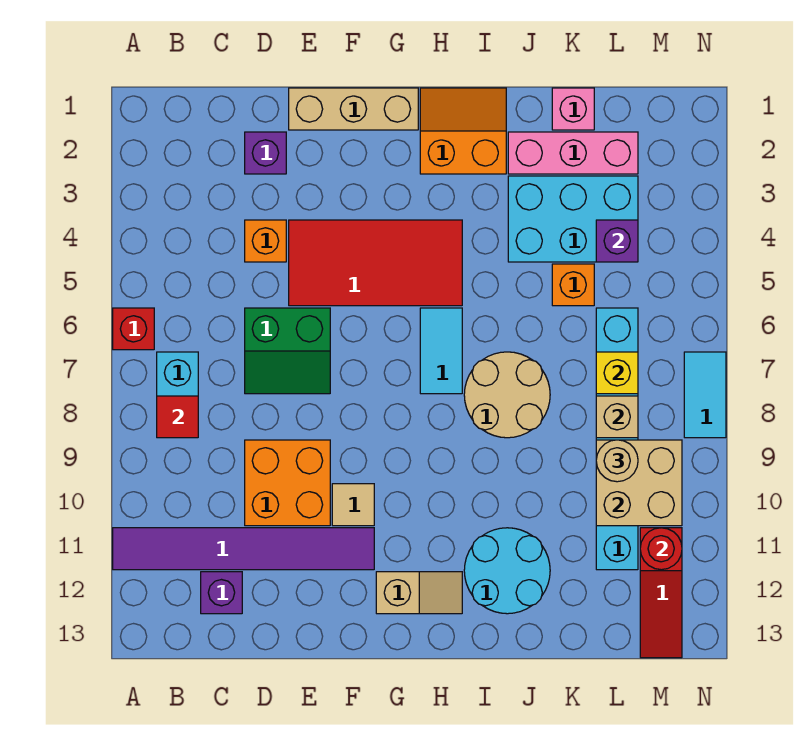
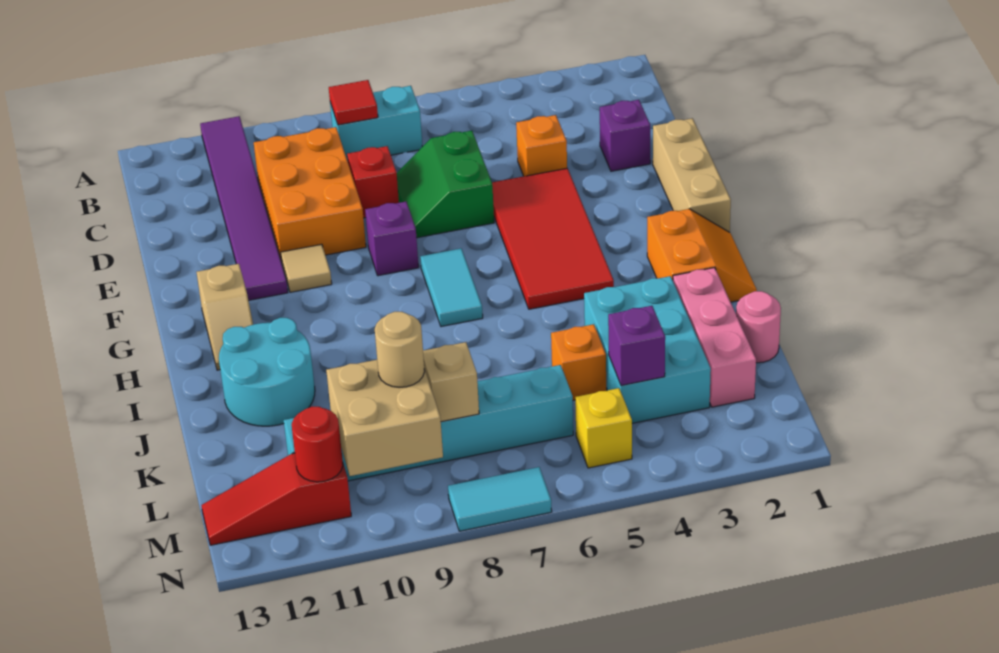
red 1x1 brick [113,308,154,350] -> red 1x1 brick moved to [347,146,399,218]
purple 1x1 brick [201,572,242,614] -> purple 1x1 brick moved to [365,202,419,276]
orange 2x2 brick [245,440,330,526] -> orange 2x3 brick [254,127,366,261]
cyan 1x2 tile [420,308,462,394] -> cyan 1x2 tile turned to [420,248,483,327]
tan 2x2 round brick [464,352,550,438] -> none
pink 1x1 brick [552,88,594,130] -> pink 1x1 round brick [736,291,781,363]
yellow 1x1 brick [596,352,638,394] -> yellow 1x1 brick moved to [575,388,632,468]

